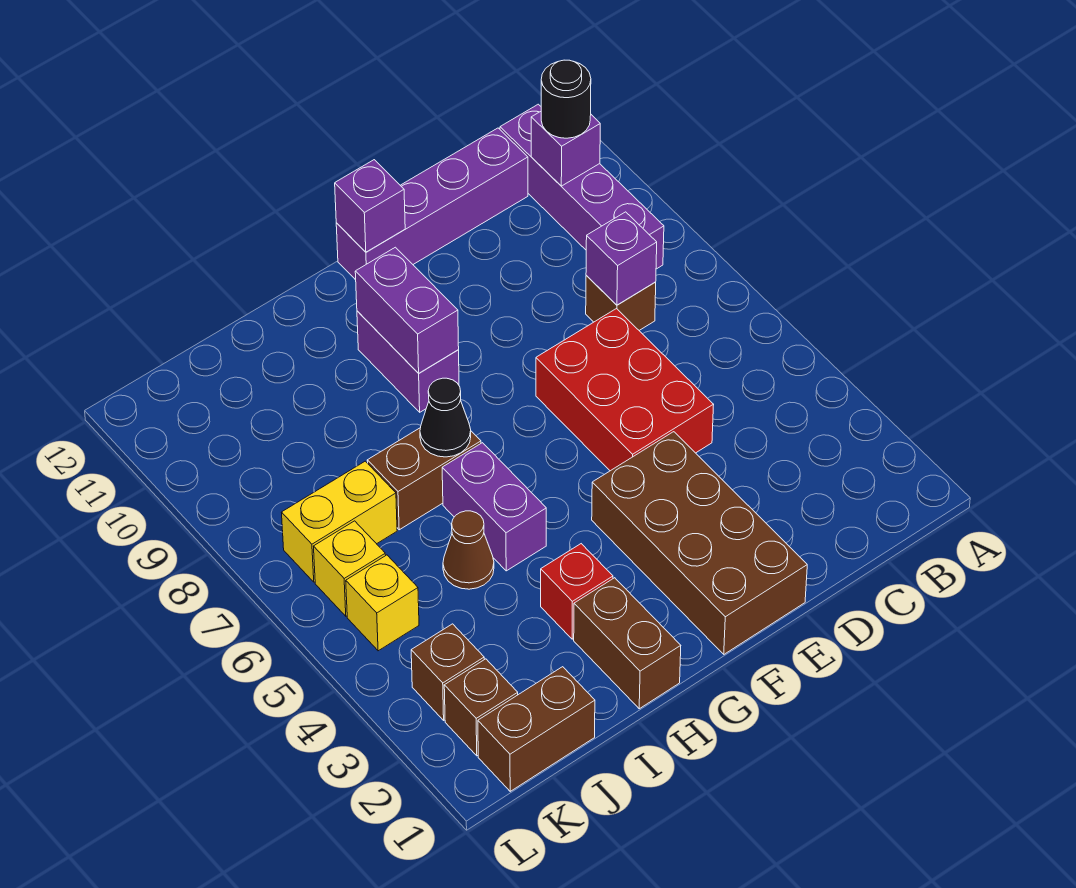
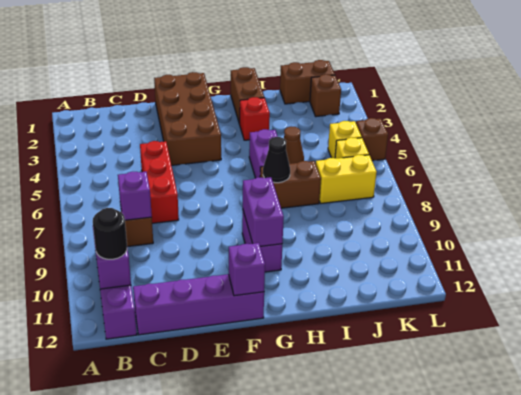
red 2x3 brick [536,309,714,471] -> red 1x3 brick [140,141,179,223]
brown 1x1 brick [411,624,484,720] -> brown 1x1 brick moved to [356,118,388,161]

